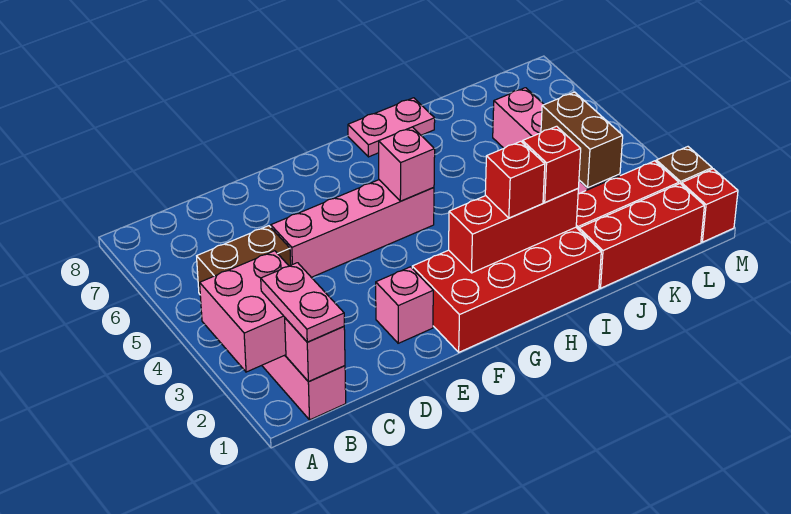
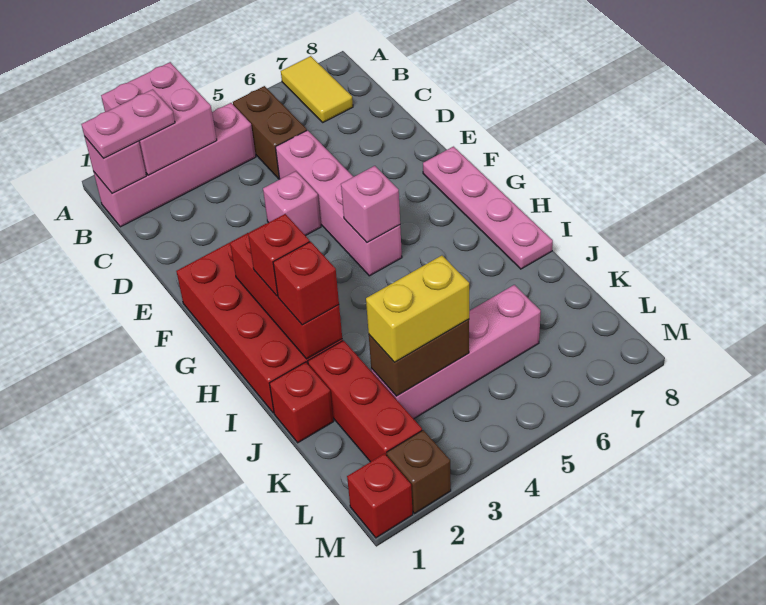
none -> yellow 1x2 tile [281,56,353,122]
pink 1x1 brick [376,267,433,343] -> pink 1x1 brick moved to [263,171,321,236]
pink 1x2 plate [348,98,435,157] -> pink 1x4 plate [423,147,553,269]
red 1x3 brick [579,184,704,288] -> red 1x1 brick [269,362,334,443]
none -> yellow 1x2 brick [366,255,469,362]

